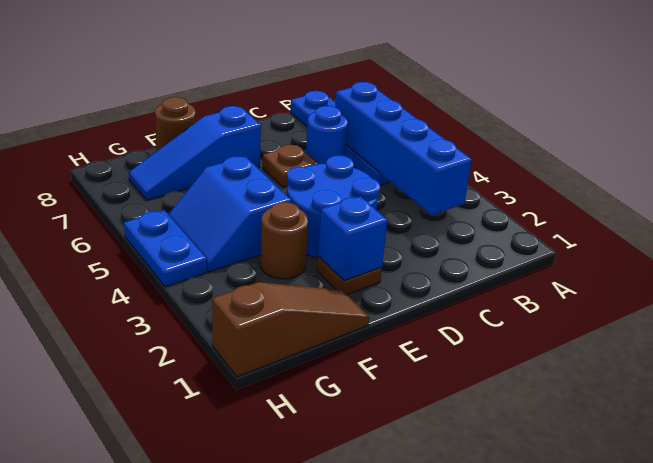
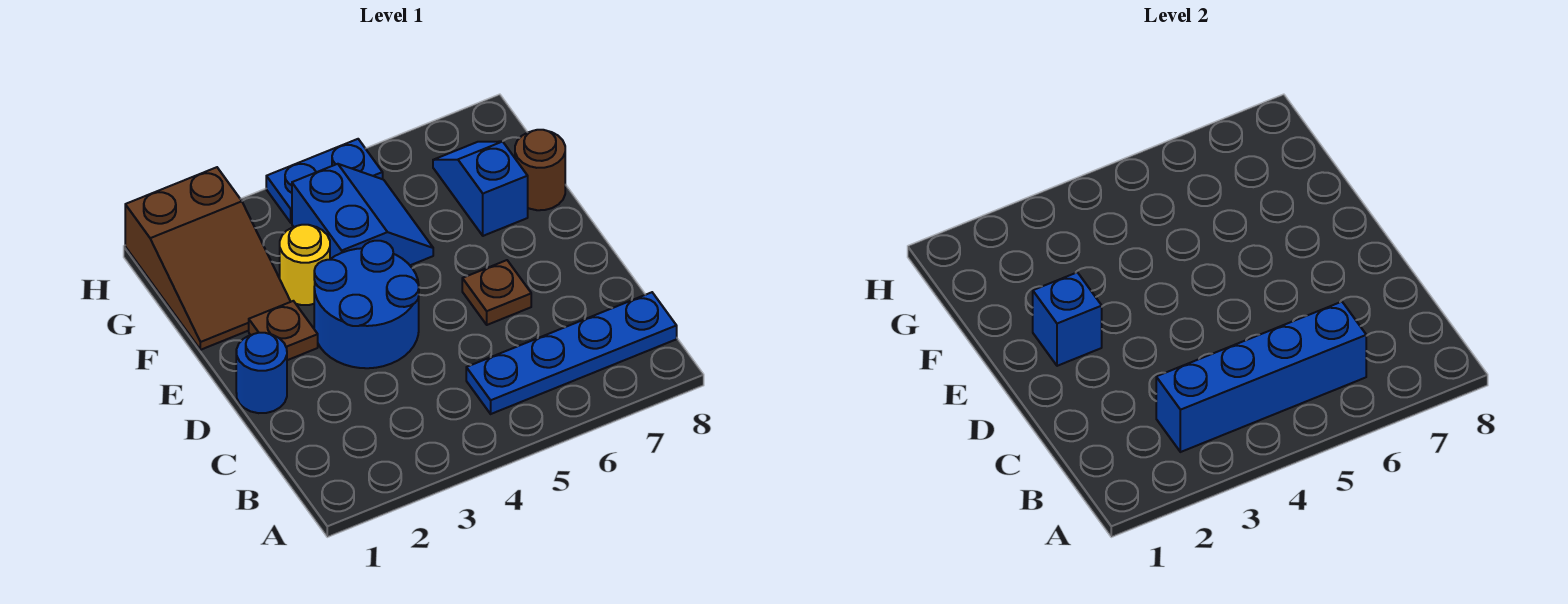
blue 1x1 round brick [306,106,348,164] -> blue 1x1 round brick moved to [236,333,287,413]
blue 1x3 slope [129,106,261,200] -> blue 1x2 slope [433,141,528,236]
brown 1x3 slope [212,282,369,377] -> brown 2x3 slope [125,167,291,350]
brown 1x1 round brick [260,202,308,279] -> yellow 1x1 round brick [280,225,330,305]
blue 2x2 slope [168,156,291,272] -> blue 2x2 slope turned to [292,164,433,265]

